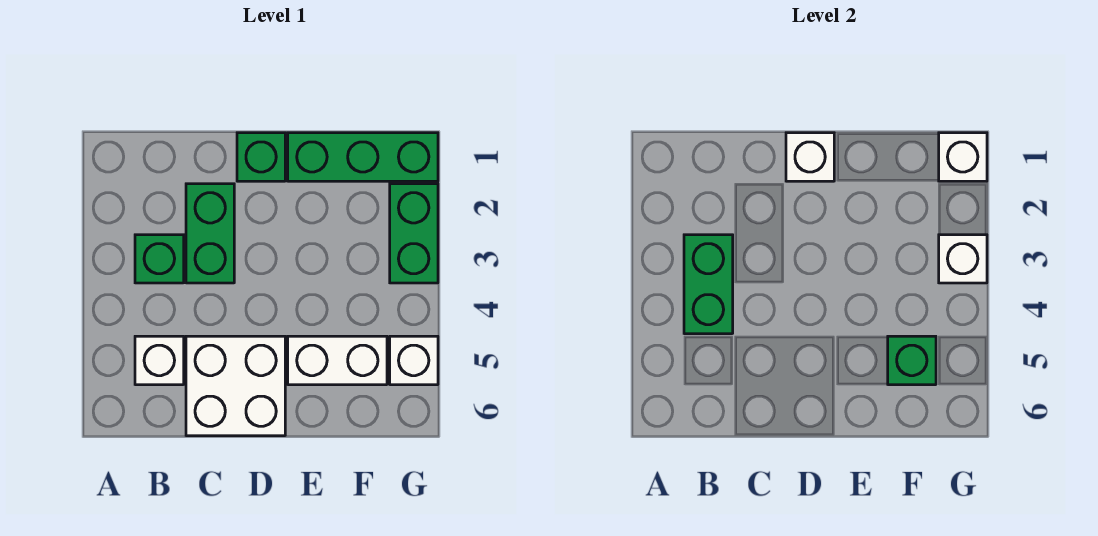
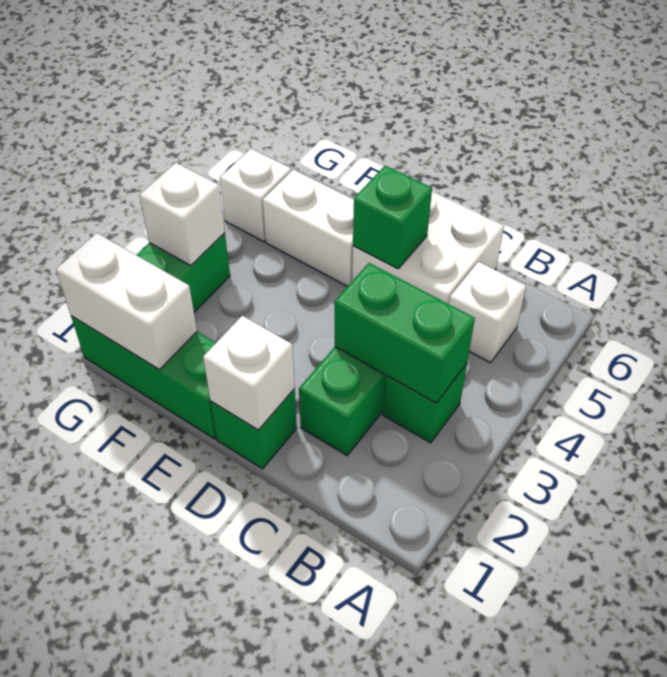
green 1x2 brick [684,235,733,334] -> green 1x2 brick turned to [335,263,475,403]
green 1x1 brick [888,336,936,385] -> green 1x1 brick moved to [353,166,432,269]
white 1x1 brick [939,133,987,181] -> white 1x2 brick [56,233,197,370]

